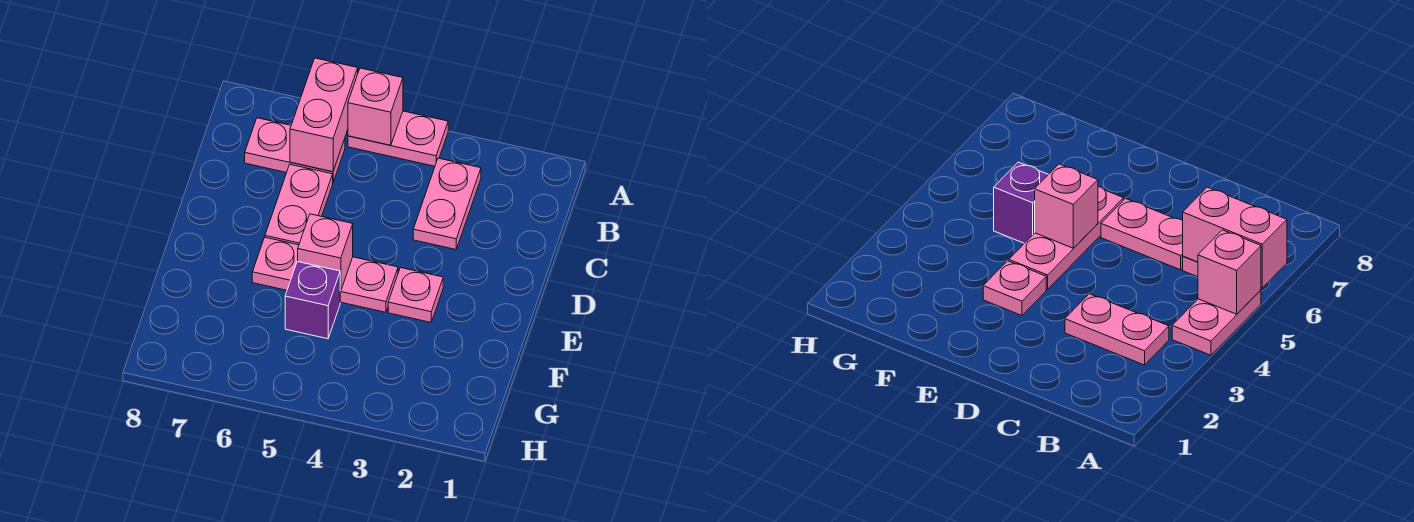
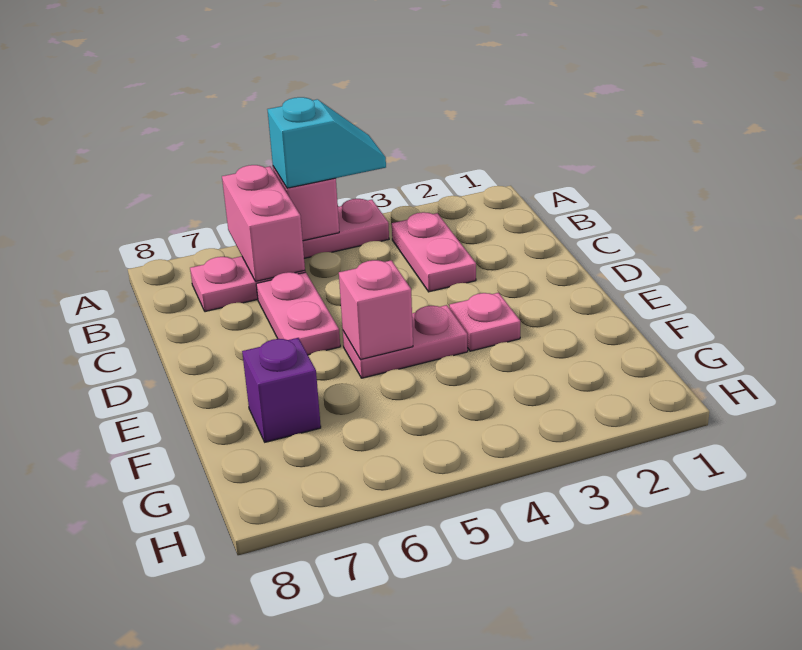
none -> cyan 1x2 slope [267,97,386,188]
pink 1x3 plate [252,237,398,312] -> pink 1x2 plate [343,305,468,378]
purple 1x1 brick [285,261,341,339] -> purple 1x1 brick moved to [242,338,321,442]

